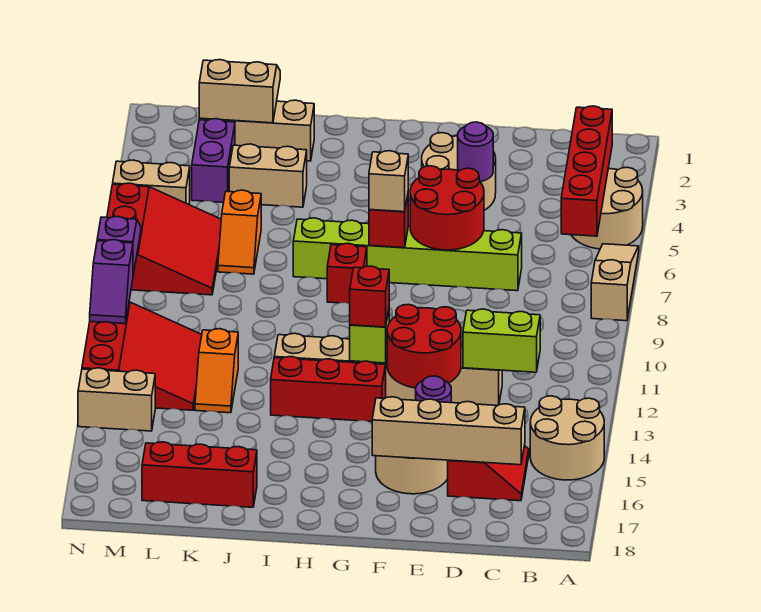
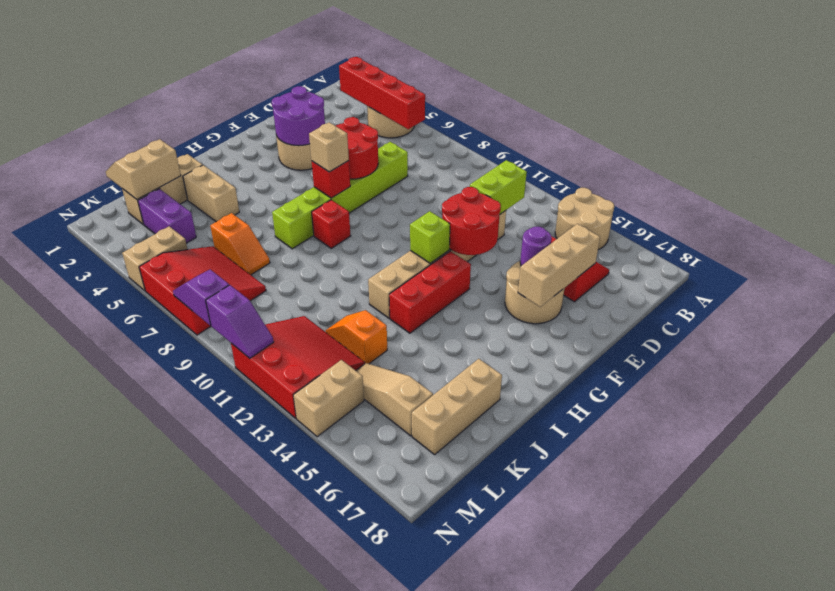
tan 1x3 slope [591,244,639,321] -> tan 1x3 slope moved to [356,363,433,436]
tan 1x4 brick [372,397,525,465] -> tan 1x3 brick [518,224,600,307]
purple 1x1 round brick [458,122,493,182] -> purple 2x2 round brick [272,86,325,146]
red 1x1 brick [350,266,389,327] -> none
tan 1x2 brick [229,144,307,207] -> tan 1x2 brick turned to [183,165,239,222]
red 1x3 brick [142,442,257,507] -> tan 1x3 brick [412,359,502,455]
orange 1x2 slope [195,329,238,413] -> orange 1x2 slope turned to [325,310,387,364]

